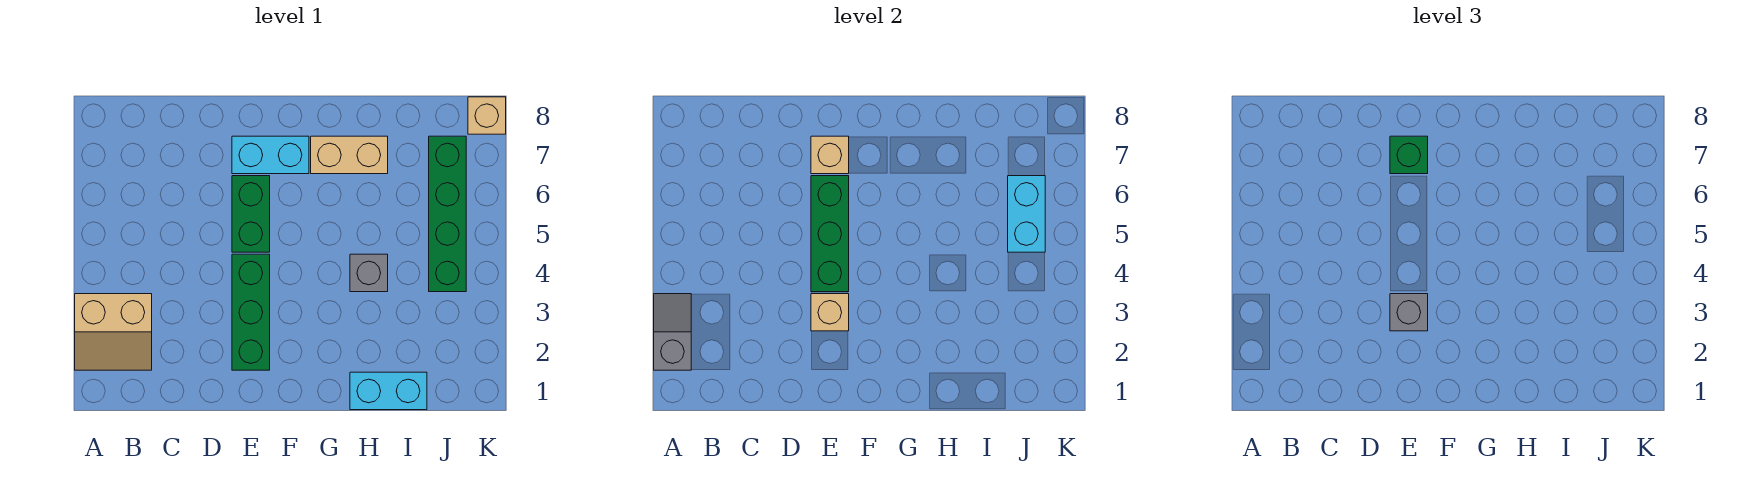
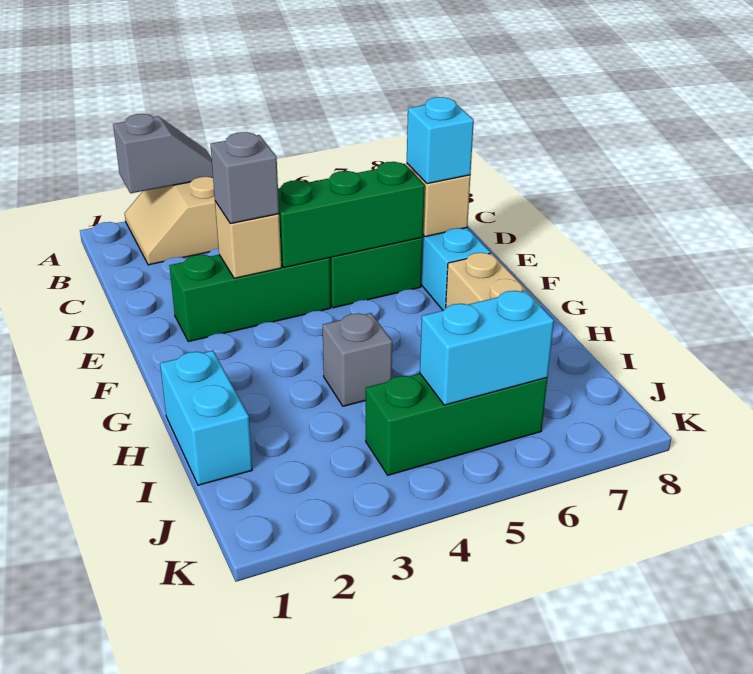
green 1x1 brick [1390,136,1428,174] -> cyan 1x1 brick [407,97,474,184]
green 1x4 brick [429,136,466,292] -> green 1x3 brick [366,374,547,475]
tan 1x1 brick [468,97,506,134] -> none

